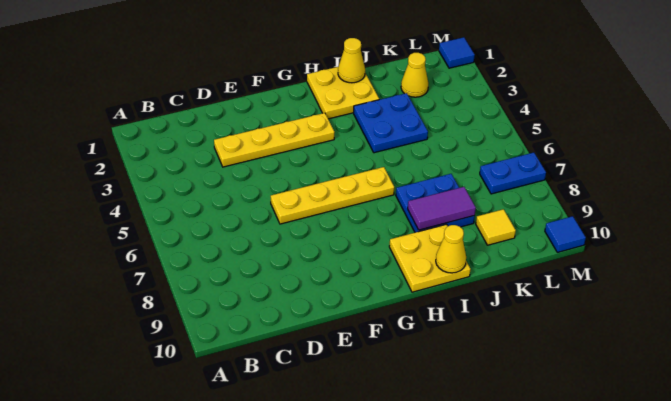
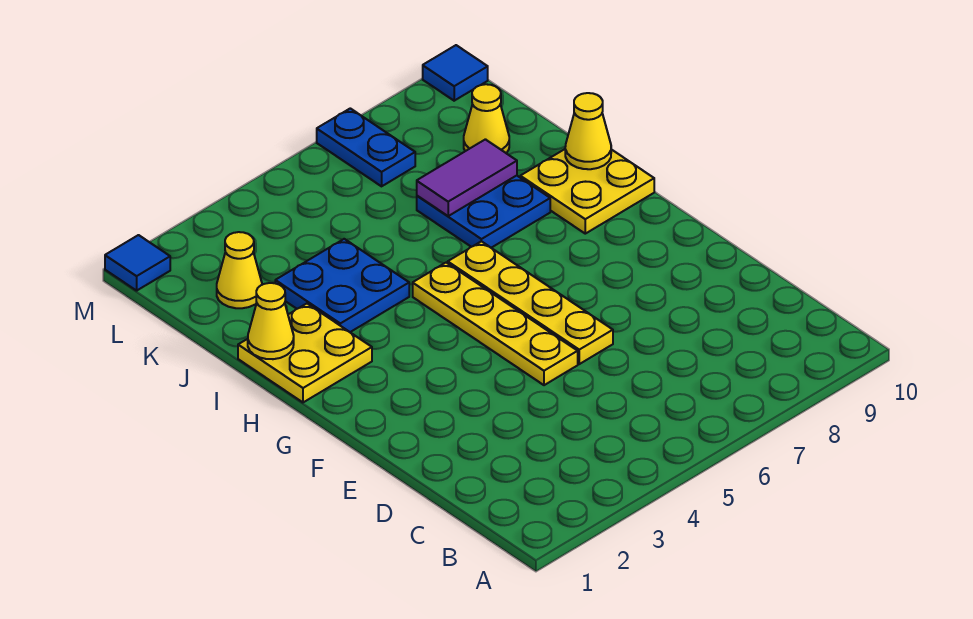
yellow 1x4 plate [214,113,335,167] -> yellow 1x4 plate moved to [413,263,578,385]
purple 1x2 tile [408,187,476,230] -> purple 1x2 tile turned to [417,139,517,216]
yellow 1x1 tile [476,209,516,245] -> yellow 1x1 cone [464,84,509,153]

